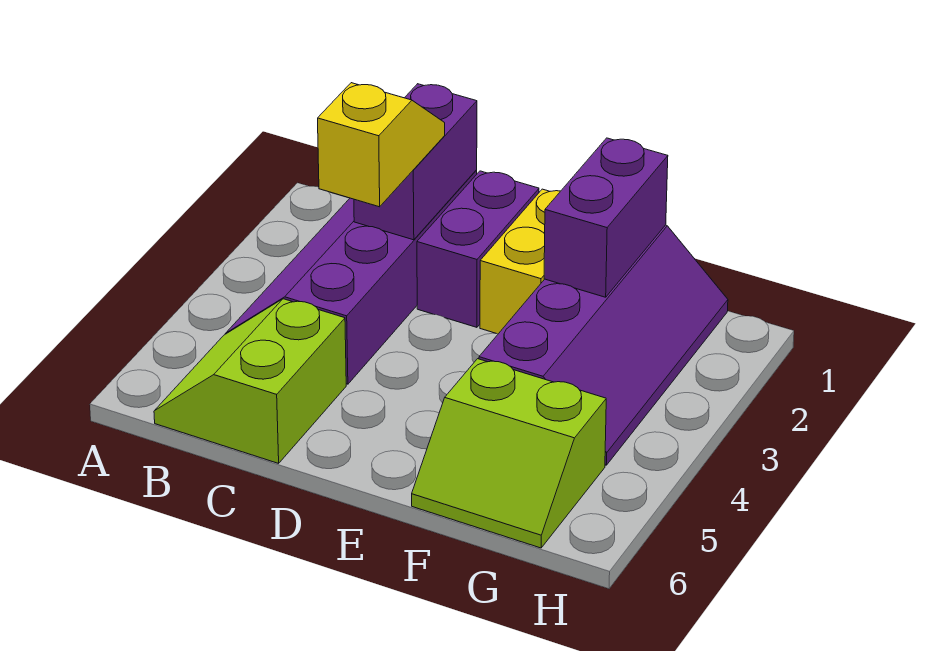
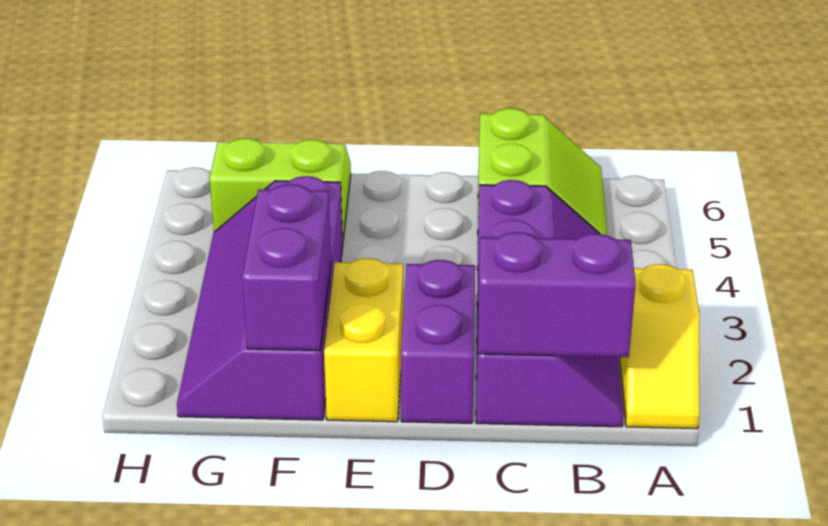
purple 1x2 brick [354,84,477,240] -> purple 1x2 brick turned to [478,232,636,357]
yellow 1x2 slope [318,83,445,207] -> yellow 1x2 slope moved to [620,264,699,429]

